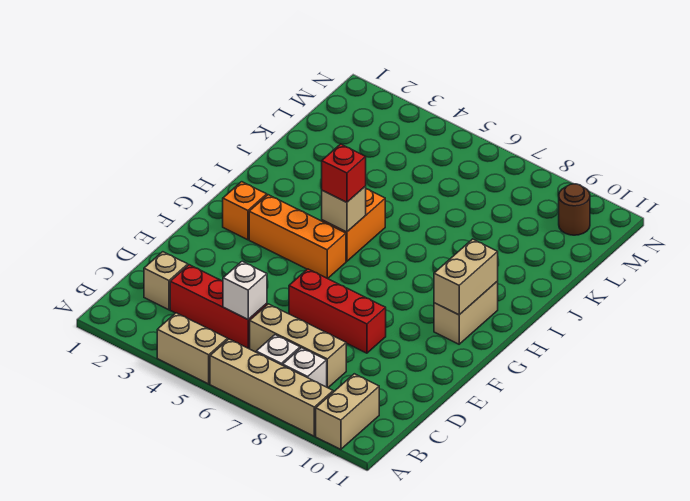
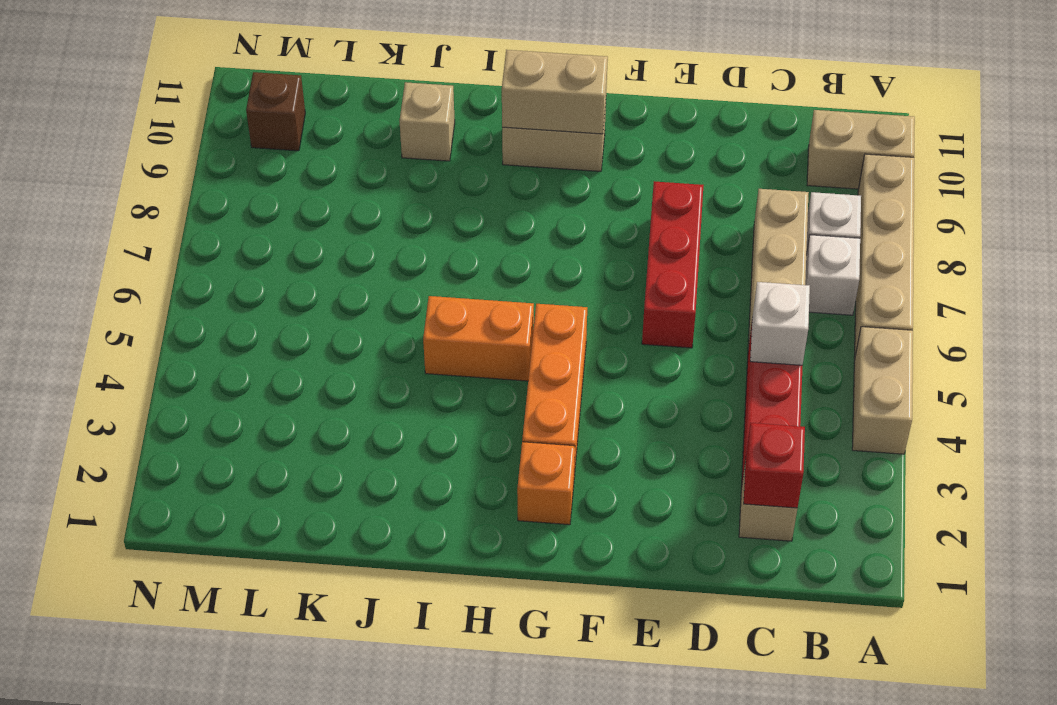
tan 1x1 brick [322,186,366,232] -> tan 1x1 brick moved to [400,82,455,161]
red 1x1 brick [322,144,366,202] -> red 1x1 brick moved to [744,423,805,508]
brown 1x1 round brick [559,184,590,235] -> brown 1x1 brick [246,72,305,151]

